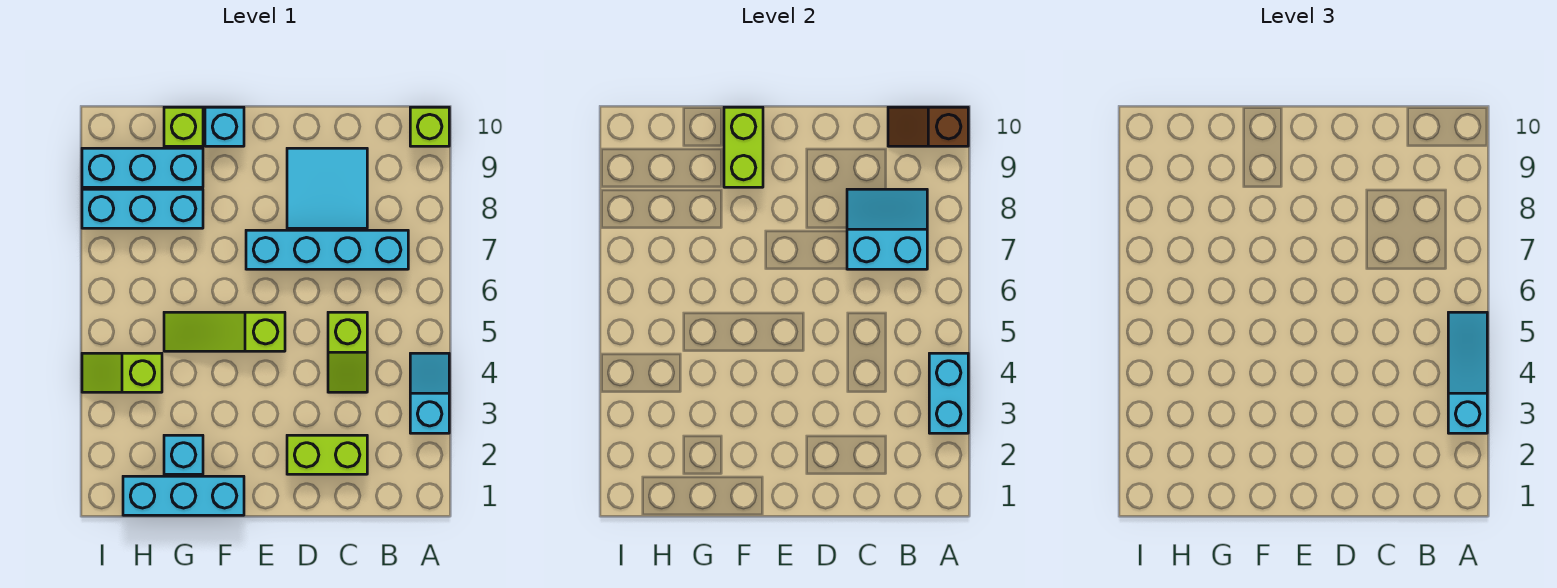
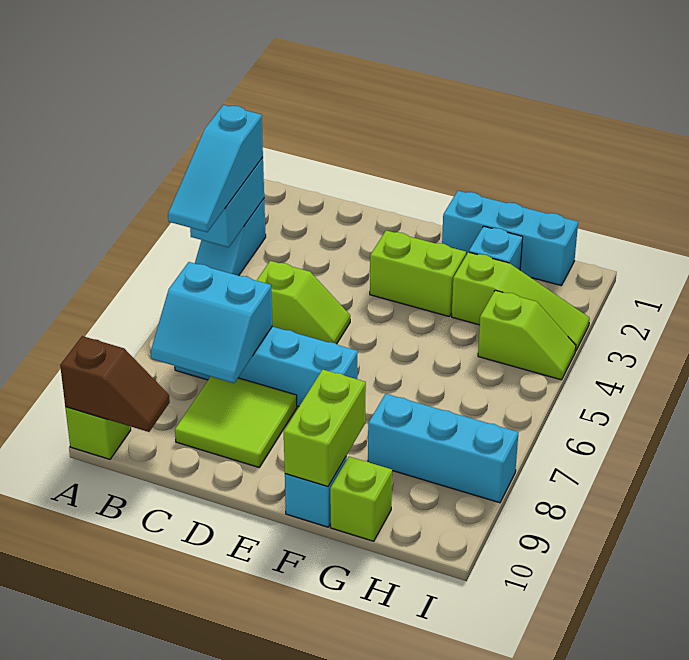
lime 1x2 brick [287,435,367,474] -> lime 1x2 brick moved to [370,230,466,317]
lime 1x2 slope [328,312,367,392] -> lime 1x2 slope turned to [256,261,350,344]
cyan 2x2 tile [287,148,367,228] -> lime 2x2 tile [175,377,297,467]
lime 1x3 slope [164,312,285,351] -> lime 1x3 slope moved to [452,252,590,351]
cyan 1x3 brick [82,148,203,187] -> none

